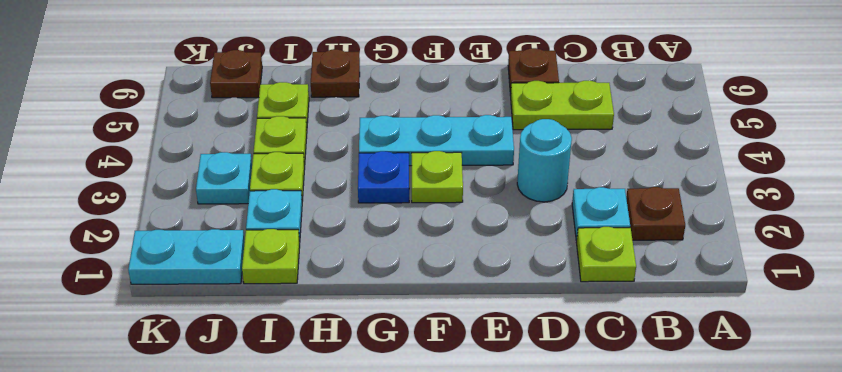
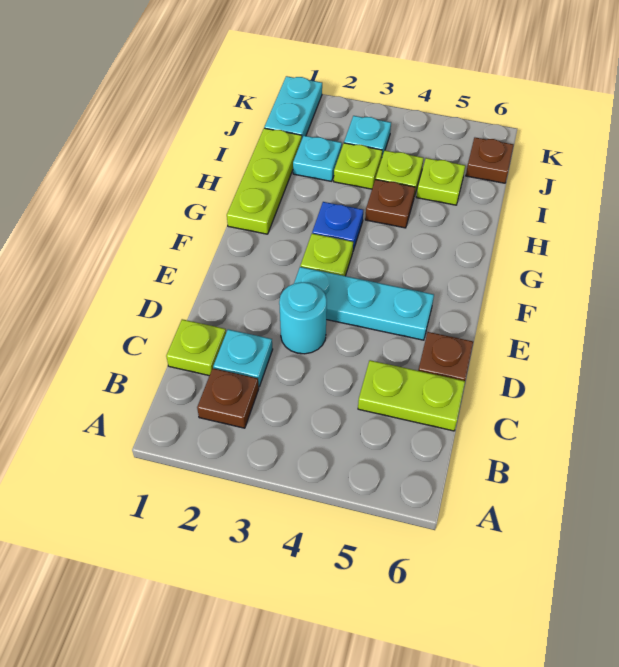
lime 1x2 plate [511,80,614,130] -> lime 1x2 plate turned to [358,360,465,431]
cyan 1x3 plate [359,115,514,166] -> cyan 1x3 plate turned to [294,267,434,340]
brown 1x1 plate [311,49,360,97] -> brown 1x1 plate moved to [365,179,415,228]
lime 1x1 plate [242,229,300,284] -> lime 1x3 plate [227,128,302,234]

